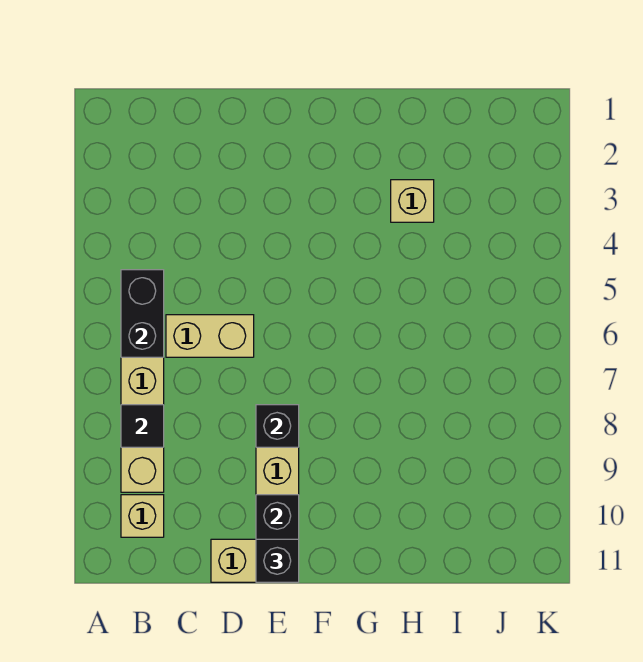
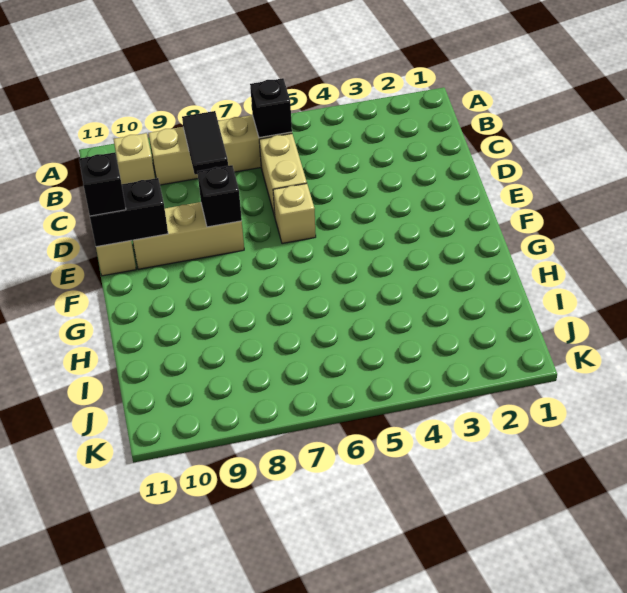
black 1x2 brick [121,270,164,357] -> black 1x1 brick [250,78,292,138]
black 1x1 tile [121,405,164,447] -> black 1x2 tile [182,111,228,175]
tan 1x1 brick [391,180,434,222] -> tan 1x1 brick moved to [273,183,316,243]

